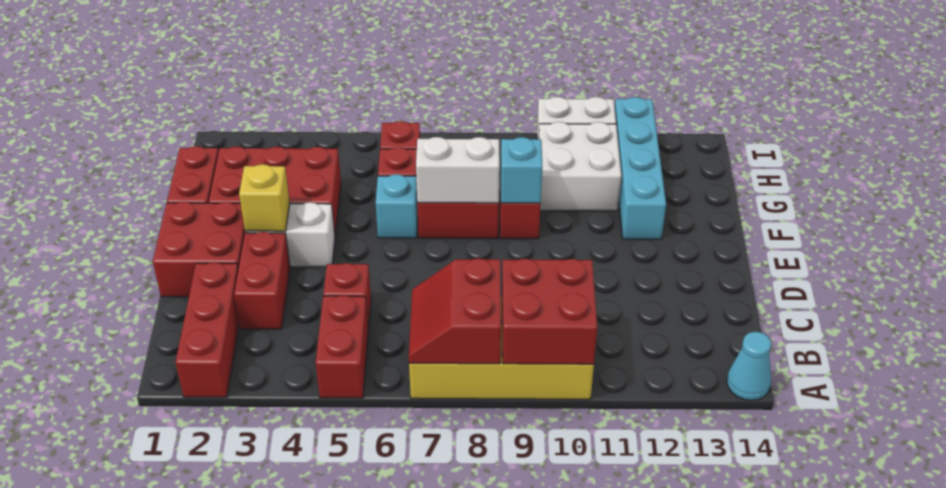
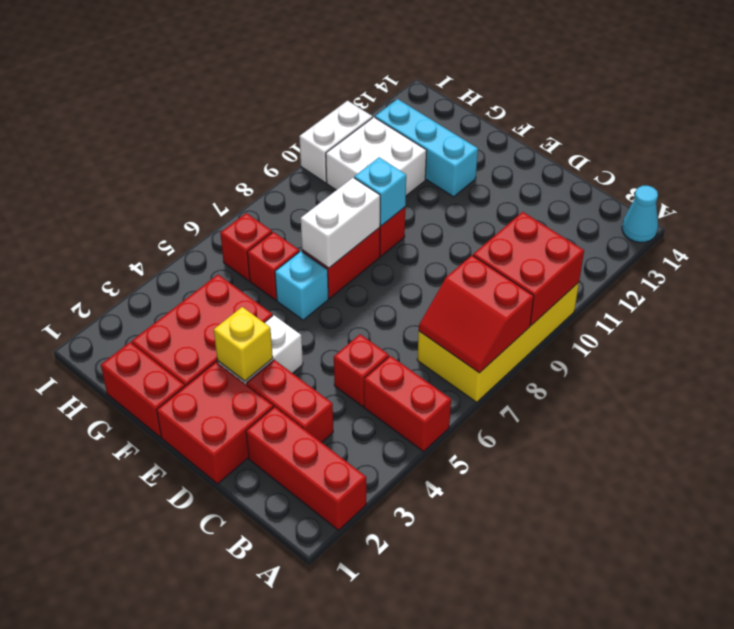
cyan 1x4 brick [615,97,666,239] -> cyan 1x3 brick [375,99,478,197]

